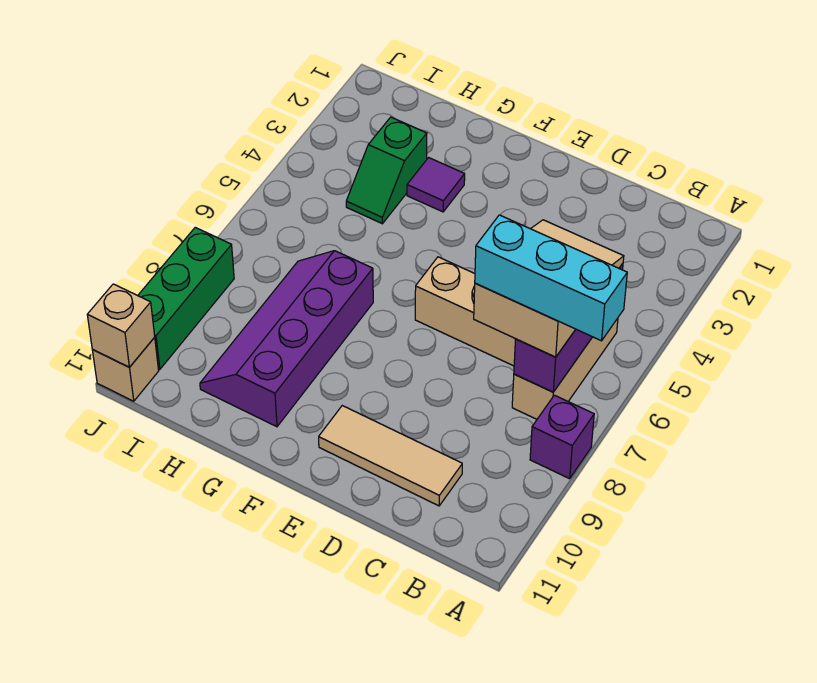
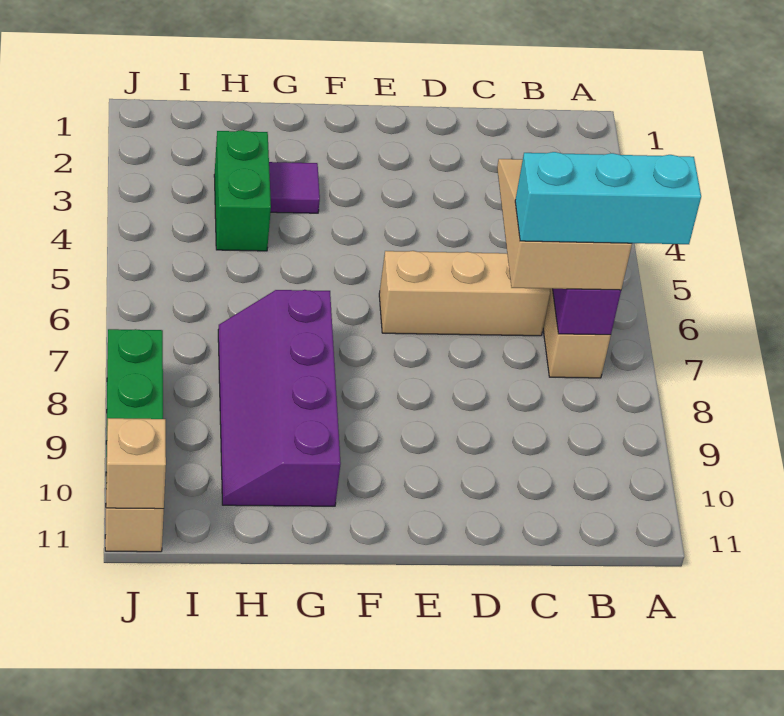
purple 1x1 brick [530,395,594,479] -> none
tan 1x3 tile [319,406,462,506] -> none
green 1x2 slope [346,117,427,224] -> green 1x2 brick [214,130,271,251]

